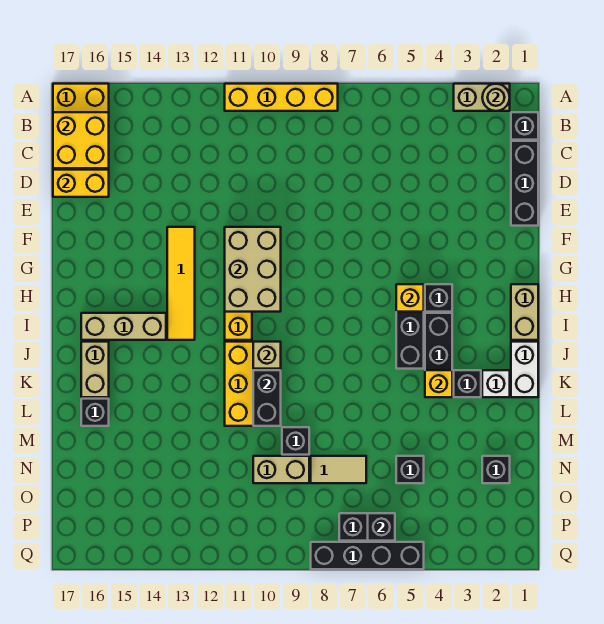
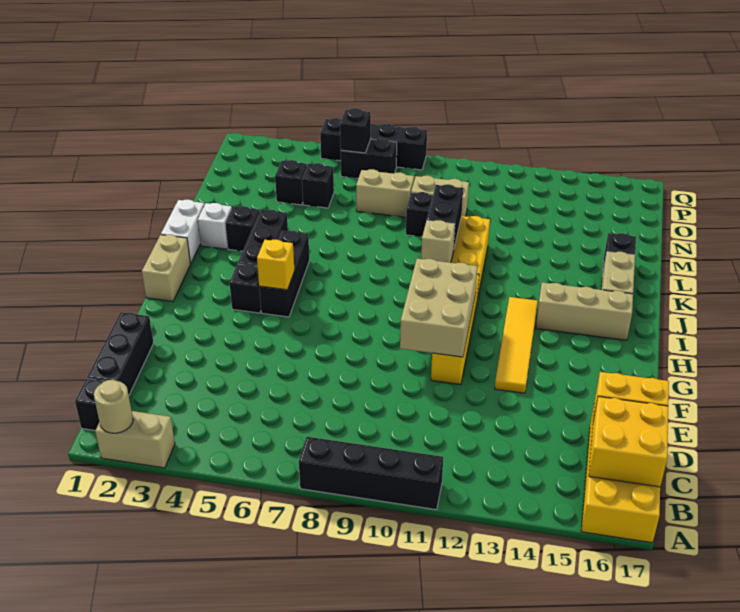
yellow 1x4 brick [225,84,338,111] -> black 1x4 brick [299,437,443,510]
yellow 1x1 brick [425,370,452,397] -> none
black 1x1 brick [482,456,510,483] -> black 1x1 brick moved to [275,160,307,205]
tan 1x2 tile [311,456,366,483] -> tan 1x2 brick [356,169,414,217]

